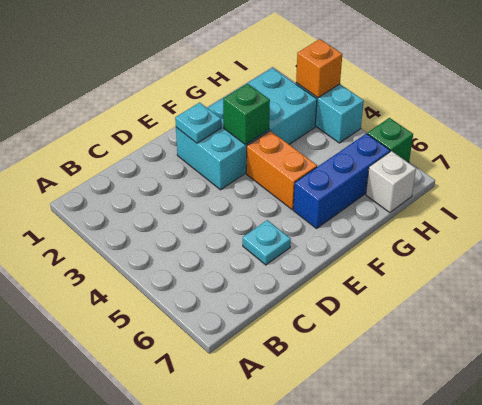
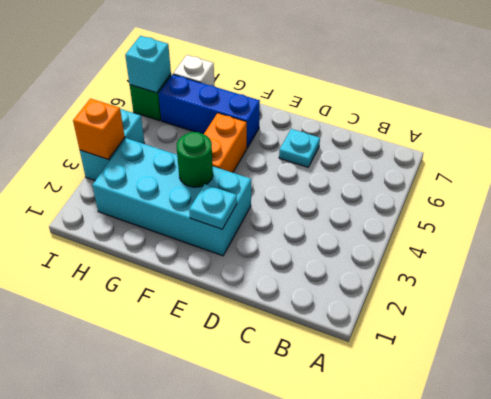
green 1x1 brick [223,83,270,145] -> green 1x1 round brick [177,132,213,187]
none -> cyan 1x1 brick [125,36,171,93]

